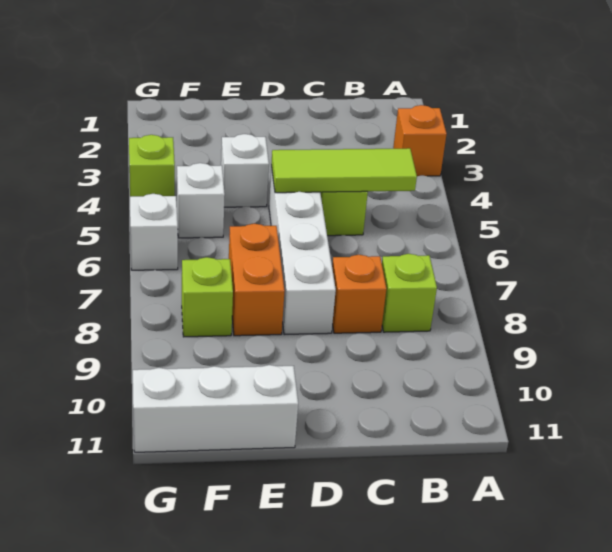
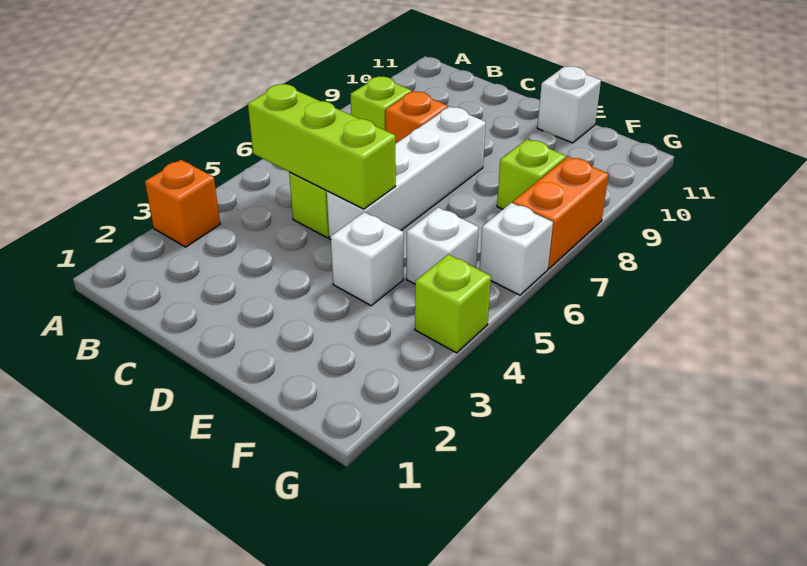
lime 1x3 tile [271,148,417,193] -> lime 1x3 brick [248,84,396,209]
orange 1x2 brick [229,224,285,336] -> orange 1x2 brick moved to [513,157,609,269]
white 1x3 brick [133,365,298,452] -> white 1x1 brick [537,66,601,143]

